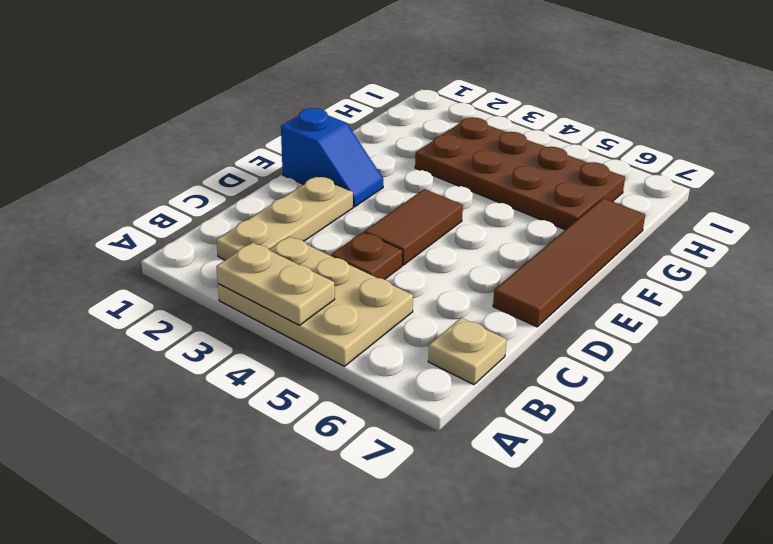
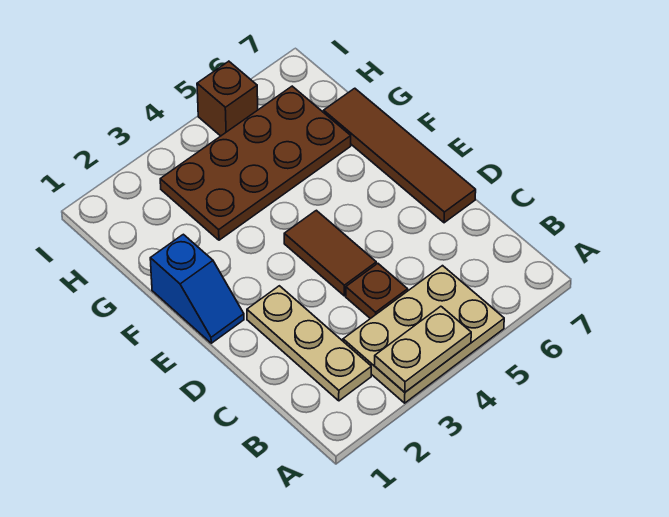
tan 1x1 plate [428,318,507,385] -> none
blue 1x2 slope [281,108,383,207] -> blue 1x2 slope turned to [150,234,244,343]
none -> brown 1x1 brick [197,61,258,136]

